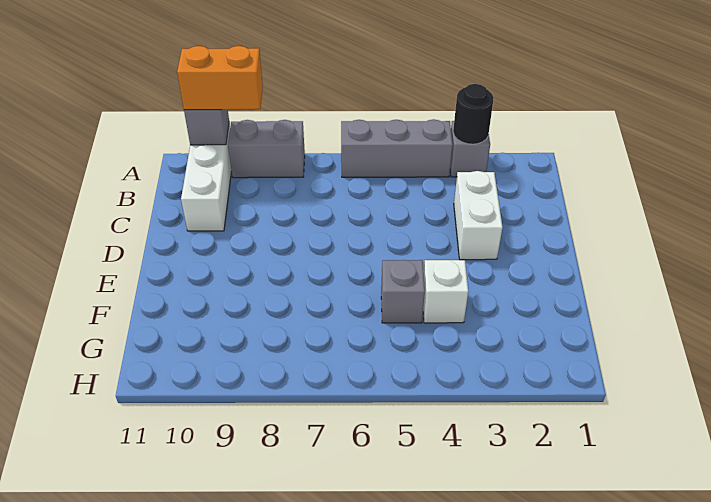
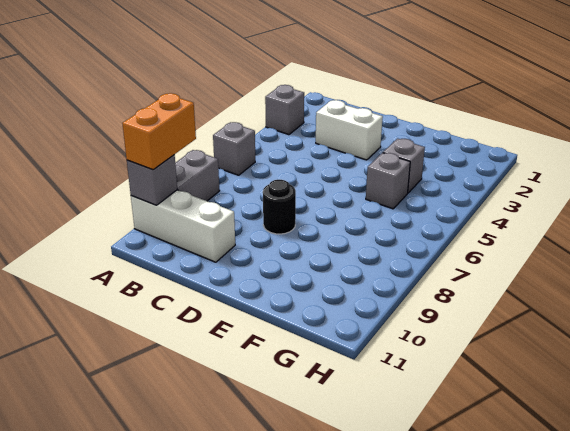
black 1x1 round brick [453,84,494,144] -> black 1x1 round brick moved to [263,180,296,234]
grey 1x3 brick [341,119,453,177] -> grey 1x1 brick [213,122,255,175]
white 1x1 brick [423,260,468,323] -> grey 1x1 brick [383,139,425,193]

